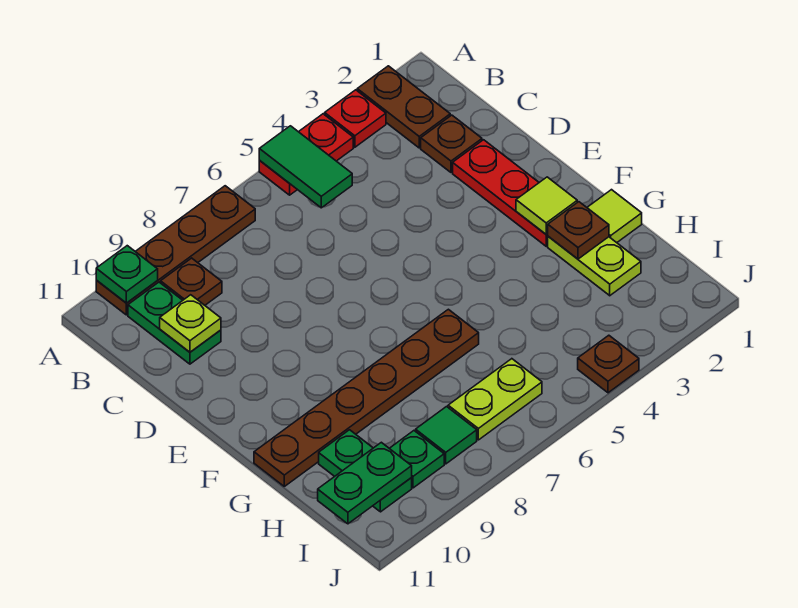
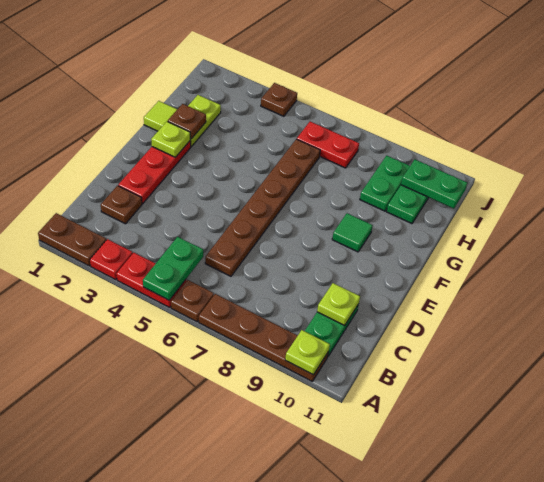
brown 1x2 plate [357,66,450,148] -> brown 1x2 plate turned to [38,213,106,266]
green 1x2 tile [259,126,352,208] -> green 1x2 plate [143,237,203,300]
green 1x1 plate [96,246,158,303] -> lime 1x1 plate [285,330,330,375]
brown 1x1 plate [161,258,222,305] -> brown 1x1 plate moved to [171,280,214,322]
lime 1x1 tile [516,177,577,235] -> lime 1x1 plate [151,121,190,157]
brown 1x6 plate [254,309,479,486] -> brown 1x6 plate turned to [205,139,320,276]
lime 1x2 plate [448,359,542,440] -> red 1x2 plate [297,122,359,168]
green 1x1 tile [416,407,477,464] -> green 1x1 tile moved to [332,213,373,252]
green 1x1 plate [389,431,444,488] -> green 1x2 plate [360,156,410,211]

